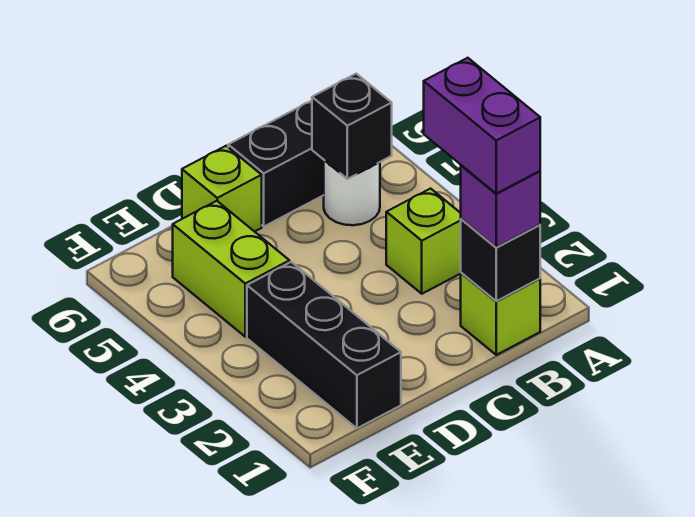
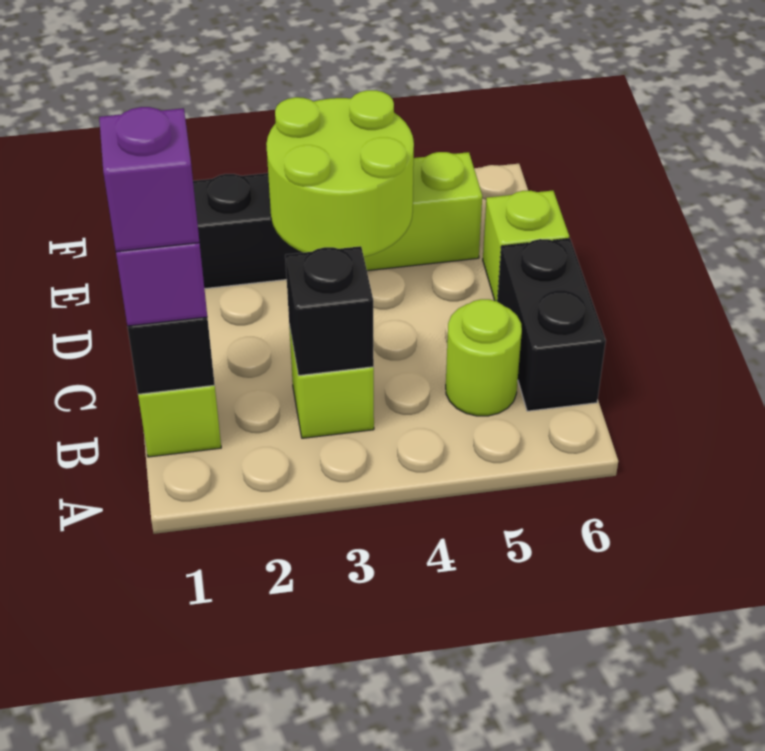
purple 1x2 brick [424,58,540,194] -> purple 1x1 brick [99,107,199,252]
white 1x1 round brick [324,160,380,225] -> lime 1x1 round brick [446,299,522,416]
black 1x1 brick [312,74,392,179] -> black 1x1 brick moved to [285,246,374,376]
none -> lime 2x2 round brick [266,90,414,257]

